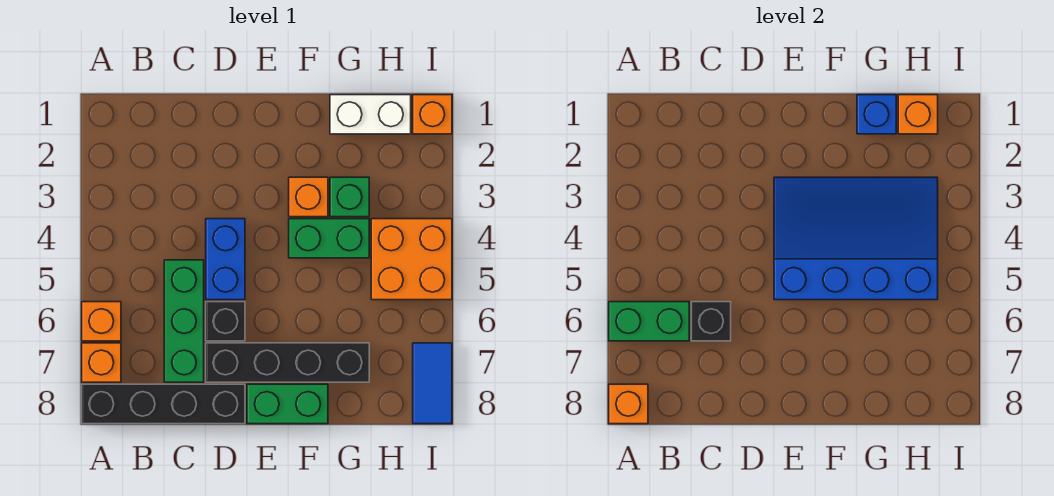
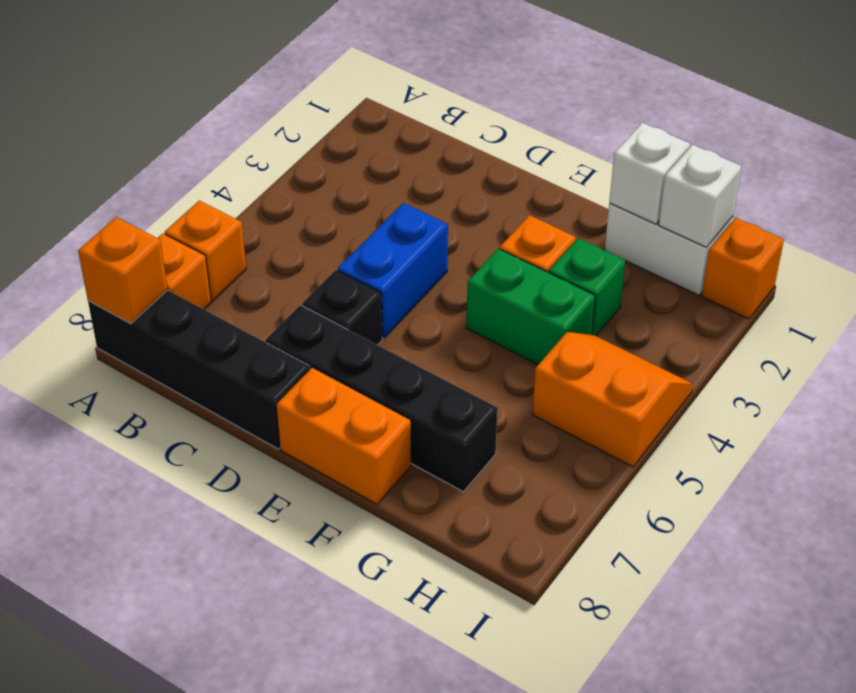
green 1x2 brick [609,302,689,341] -> none
green 1x3 brick [164,260,204,382] -> none
black 1x1 brick [691,302,731,341] -> none
blue 3x4 slope [774,177,938,300] -> none
green 1x2 brick [247,384,328,424] -> orange 1x2 brick [277,367,411,504]
blue 1x1 brick [857,95,896,134] -> white 1x1 brick [609,123,690,224]
orange 1x1 brick [898,95,938,134] -> white 1x1 brick [659,145,741,247]
orange 2x2 brick [371,219,452,300] -> orange 2x2 slope [532,332,693,467]
blue 1x2 tile [413,343,452,424] -> none

